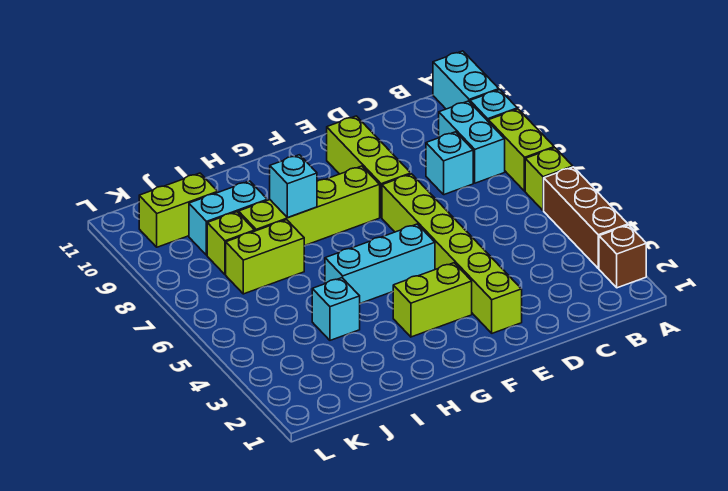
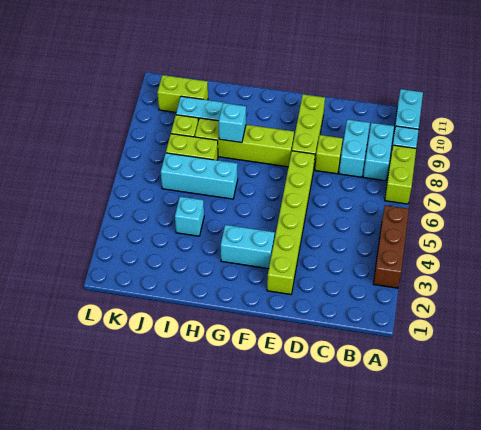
brown 1x1 brick [599,225,646,288] -> none
lime 1x1 brick [525,148,573,210] -> lime 1x1 brick moved to [315,135,343,174]
cyan 1x1 brick [426,132,473,195] -> cyan 1x2 brick [339,119,370,177]
lime 1x2 brick [393,263,472,337] -> cyan 1x2 brick [221,225,275,269]
cyan 1x3 brick [325,224,435,303] -> cyan 1x3 brick moved to [161,153,238,199]

